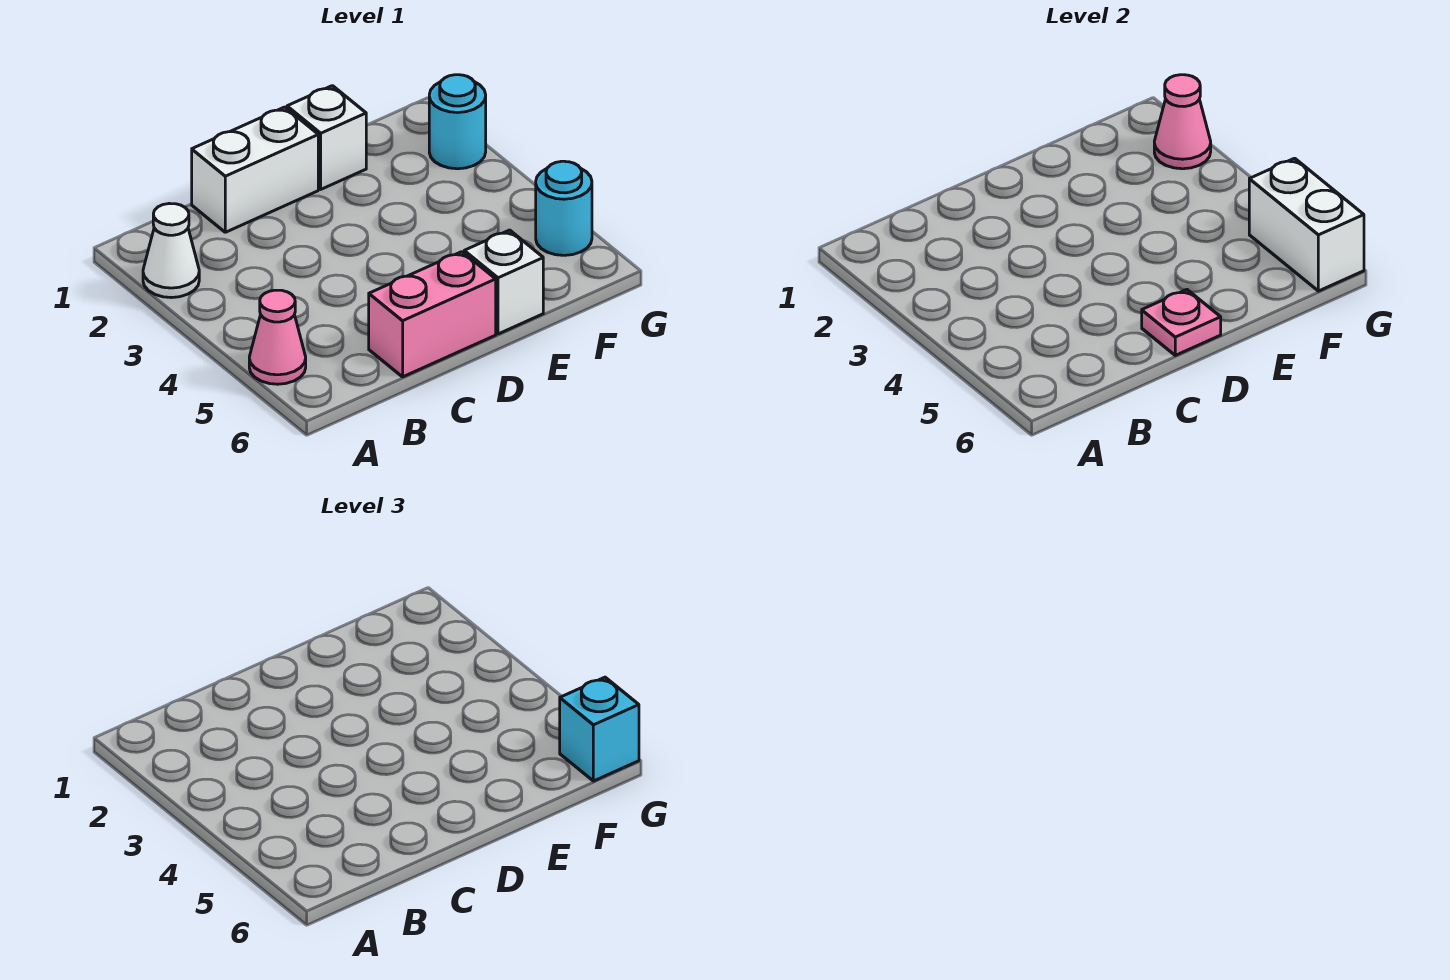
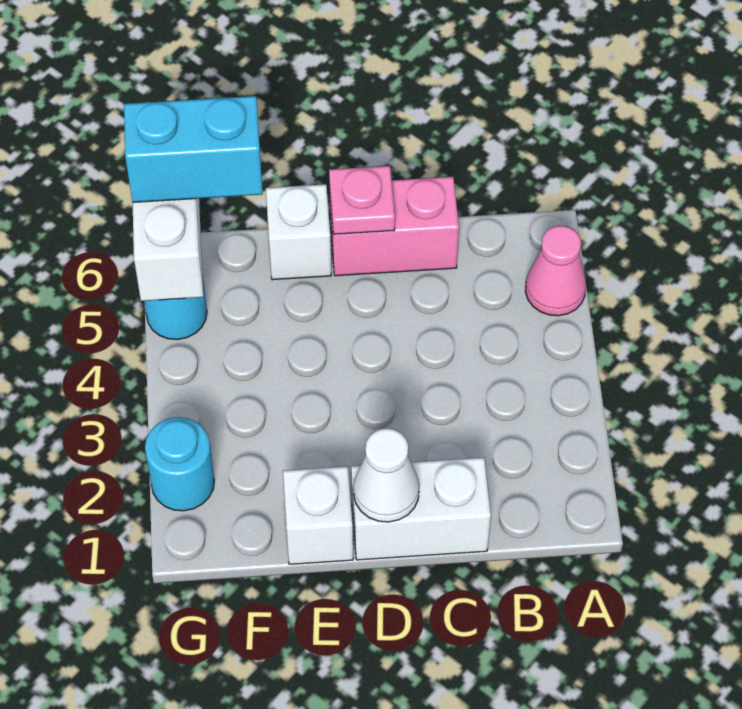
white 1x1 cone [143,204,199,298] -> white 1x1 cone moved to [353,428,419,522]
pink 1x1 cone [1154,75,1211,169] -> none
cyan 1x1 brick [560,677,639,781] -> cyan 1x2 brick [124,96,263,202]

